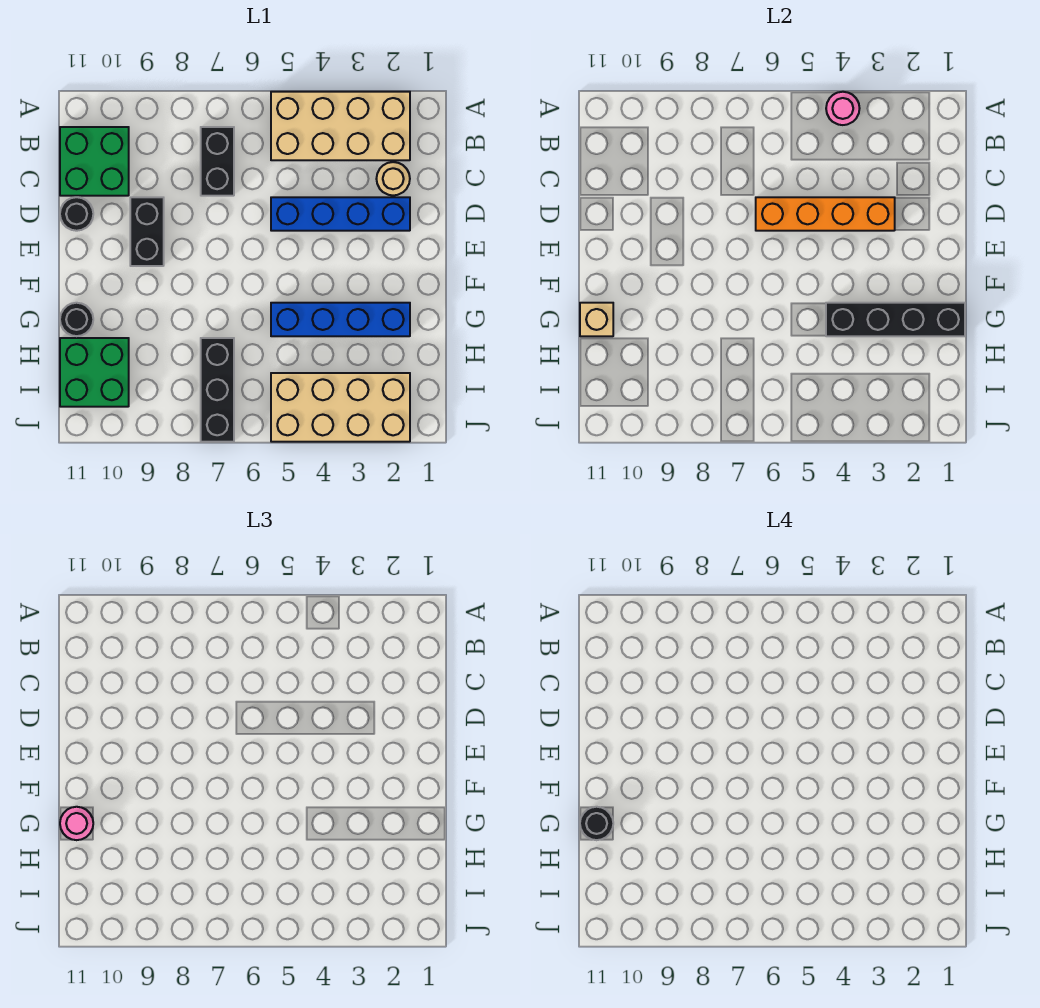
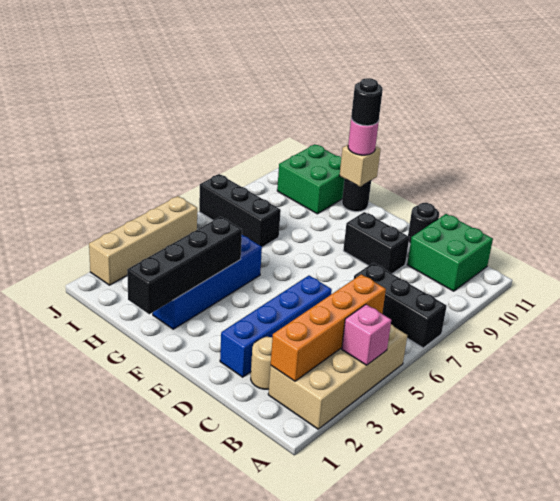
pink 1x1 round brick [826,92,860,125] -> pink 1x1 brick [342,304,391,365]
black 1x2 brick [201,127,234,196] -> black 1x3 brick [354,263,447,348]
orange 1x4 brick [756,197,895,231] -> orange 1x4 brick moved to [271,274,386,381]
tan 2x4 brick [271,373,410,442] -> tan 1x4 brick [89,196,197,285]

